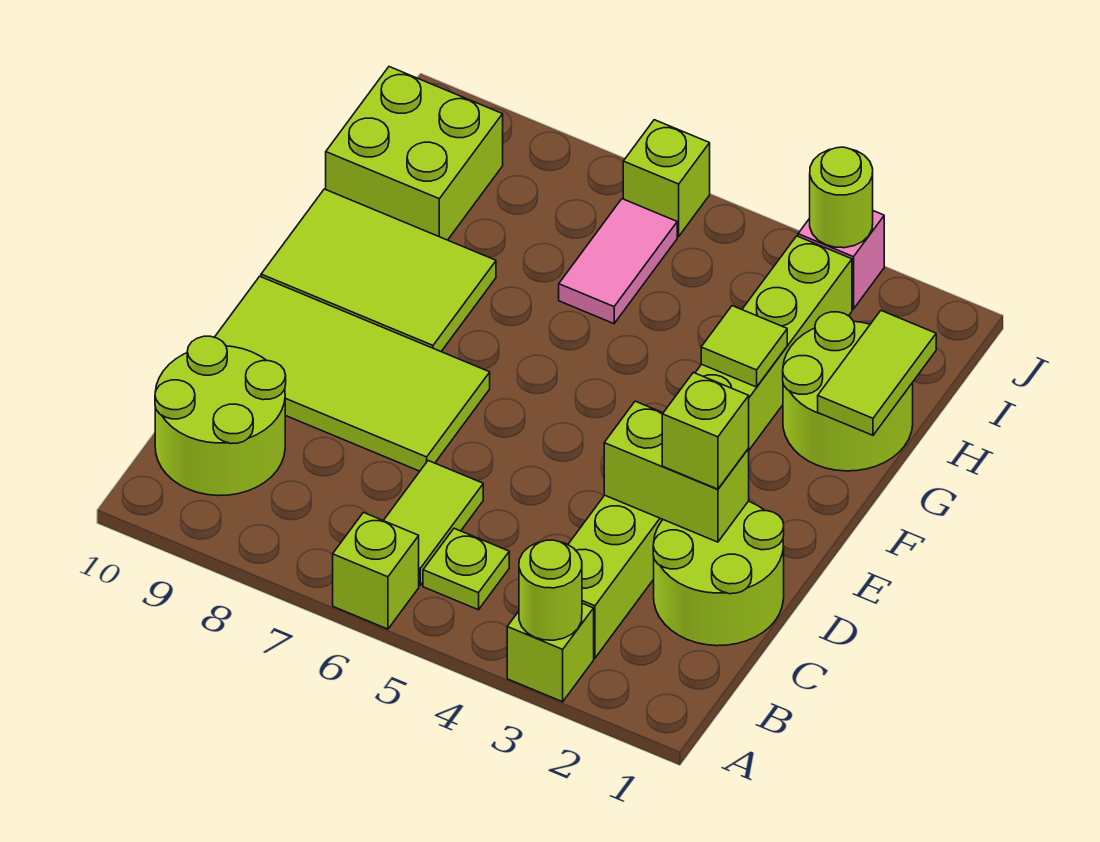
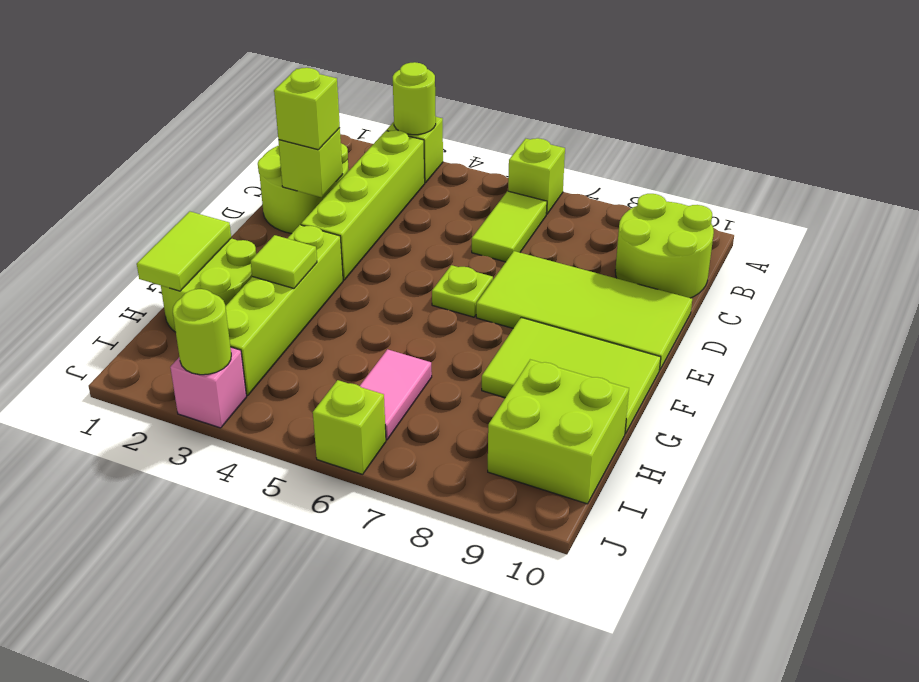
lime 1x1 plate [423,528,509,610] -> lime 1x1 plate moved to [432,265,493,317]
lime 1x2 brick [604,401,749,542] -> lime 1x1 brick [278,128,343,197]

